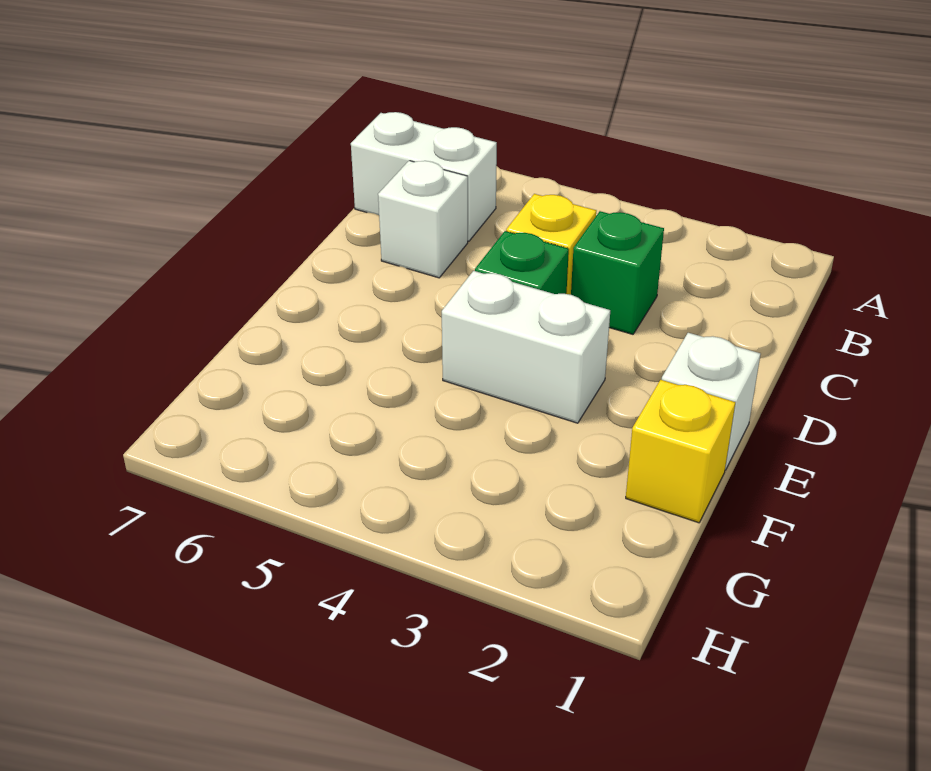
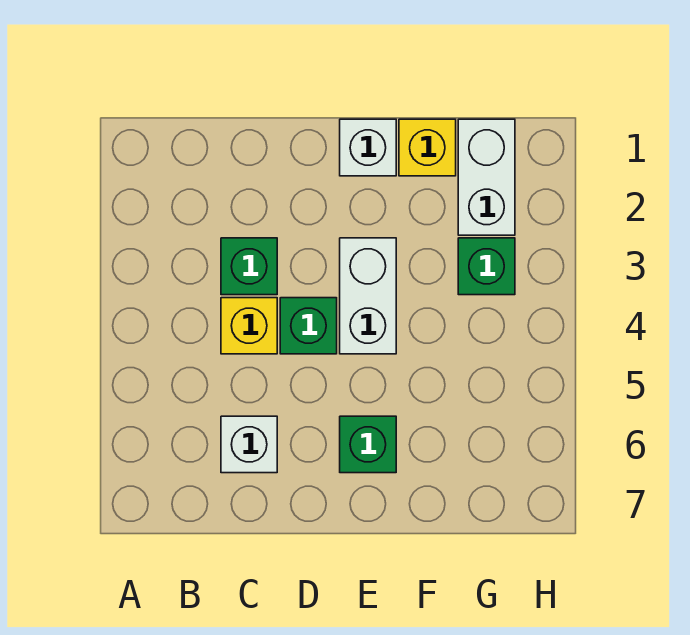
white 1x2 brick [351,112,497,241] -> white 1x2 brick moved to [458,119,515,235]
none -> green 1x1 brick [340,416,396,473]
none -> green 1x1 brick [458,238,515,295]

